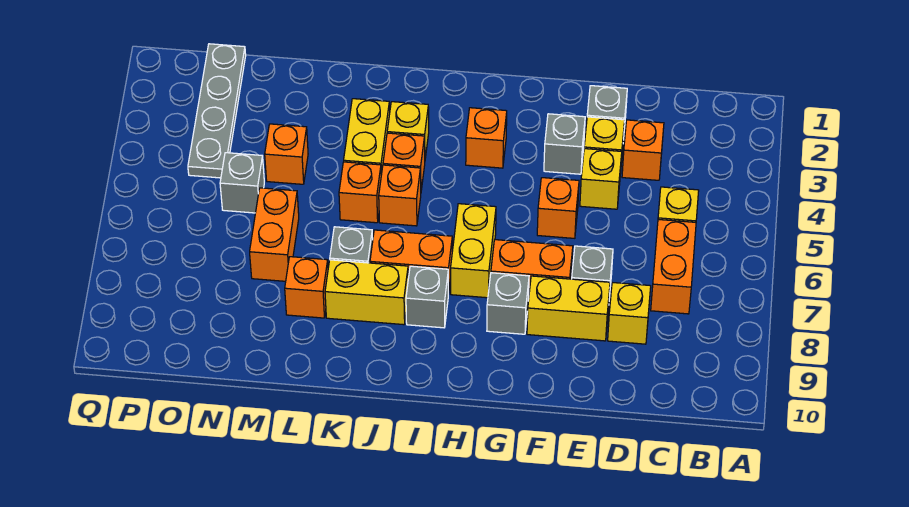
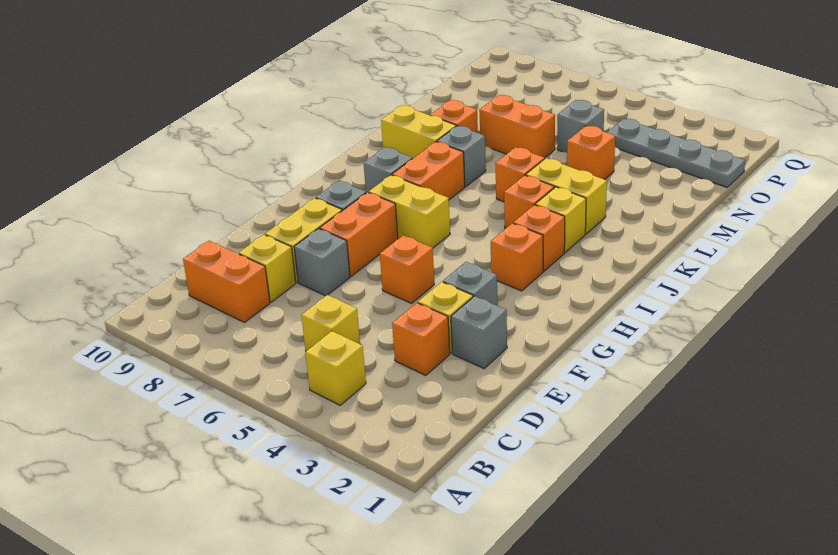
orange 1x2 brick [651,219,696,314] -> orange 1x2 brick moved to [183,241,270,322]
yellow 1x1 brick [580,149,622,209] -> yellow 1x1 brick moved to [305,331,366,405]
orange 1x1 brick [379,165,421,226] -> orange 1x1 brick moved to [513,205,565,271]
yellow 1x2 brick [325,260,408,325] -> yellow 1x2 brick turned to [381,105,456,159]

